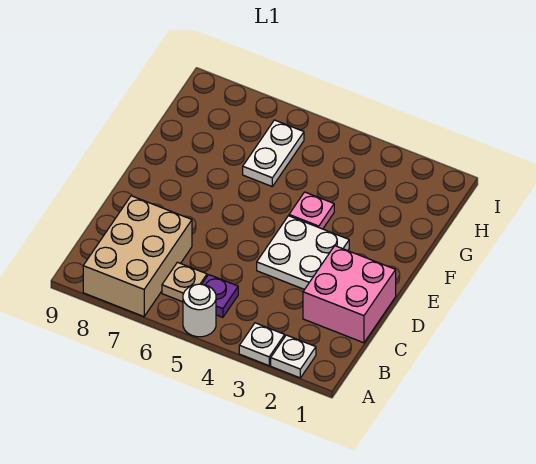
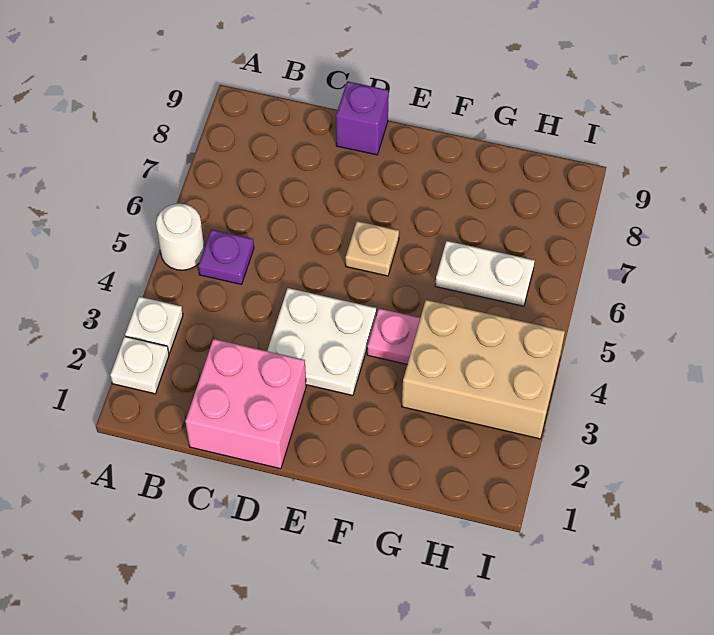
tan 2x3 brick [83,196,192,317] -> tan 2x3 brick moved to [402,300,565,439]
tan 1x1 plate [162,262,207,302] -> tan 1x1 plate moved to [345,221,399,276]
none -> purple 1x1 brick [336,81,389,155]

